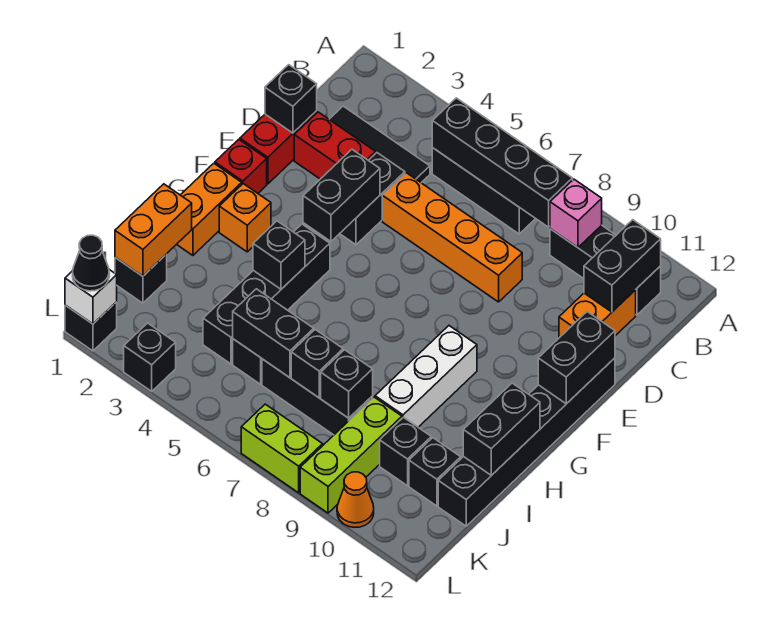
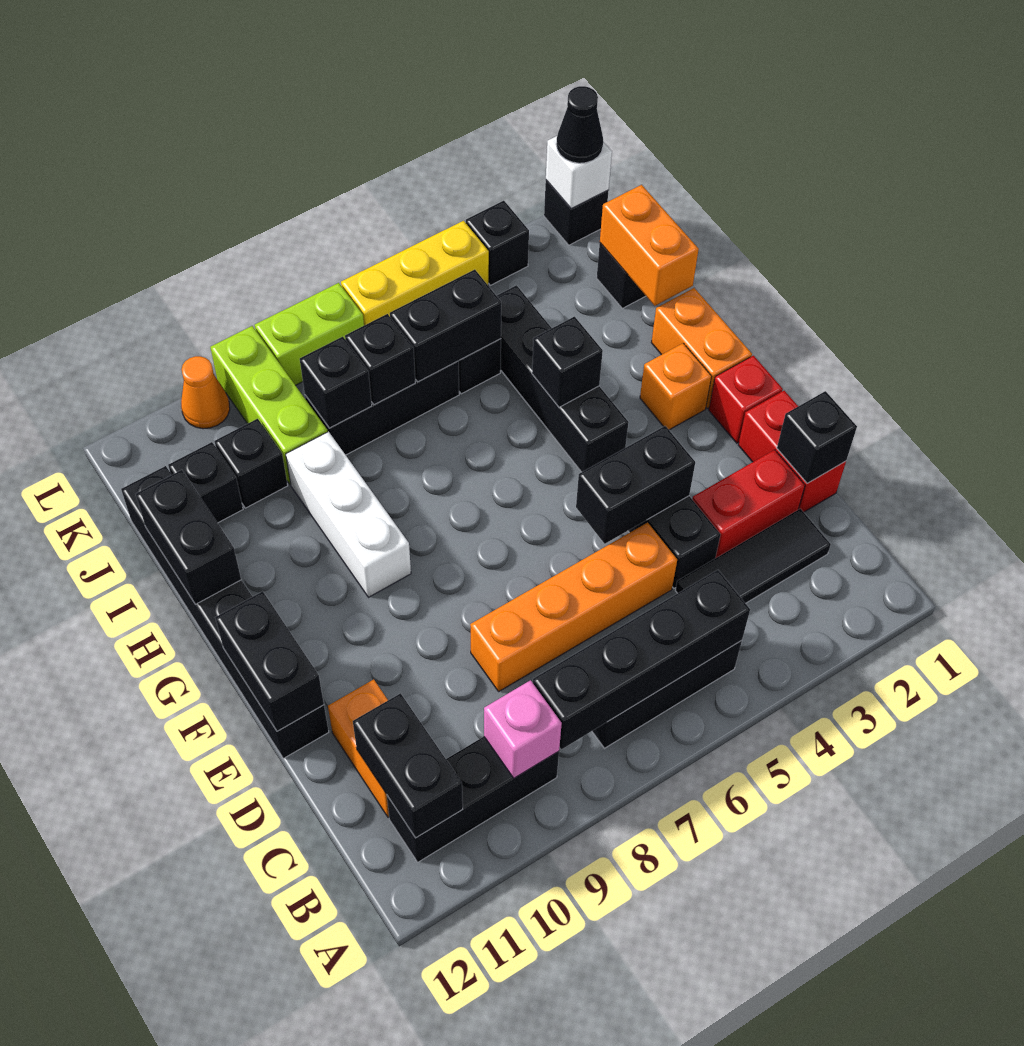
black 1x2 brick [303,150,380,241] -> black 1x2 brick turned to [576,426,695,544]
none -> yellow 1x3 brick [341,221,489,325]

